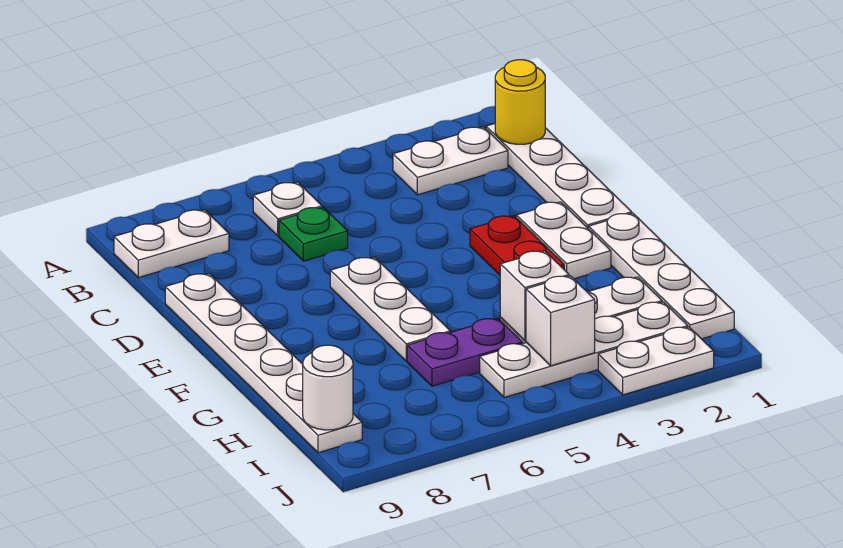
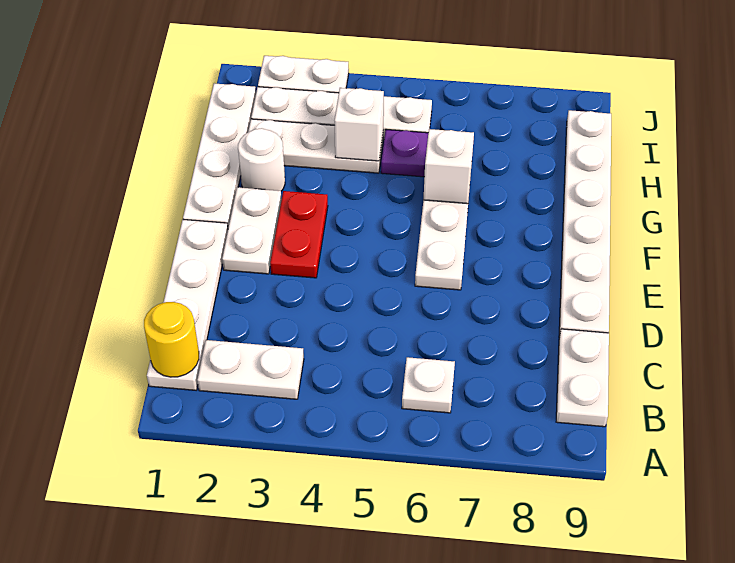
white 1x2 plate [114,210,229,278] -> white 1x2 plate turned to [556,329,609,427]
green 1x1 plate [279,207,348,261] -> none
white 1x1 brick [526,276,595,366] -> white 1x1 brick moved to [423,129,474,204]
white 1x1 round brick [303,345,353,430] -> white 1x1 round brick moved to [238,128,285,191]

